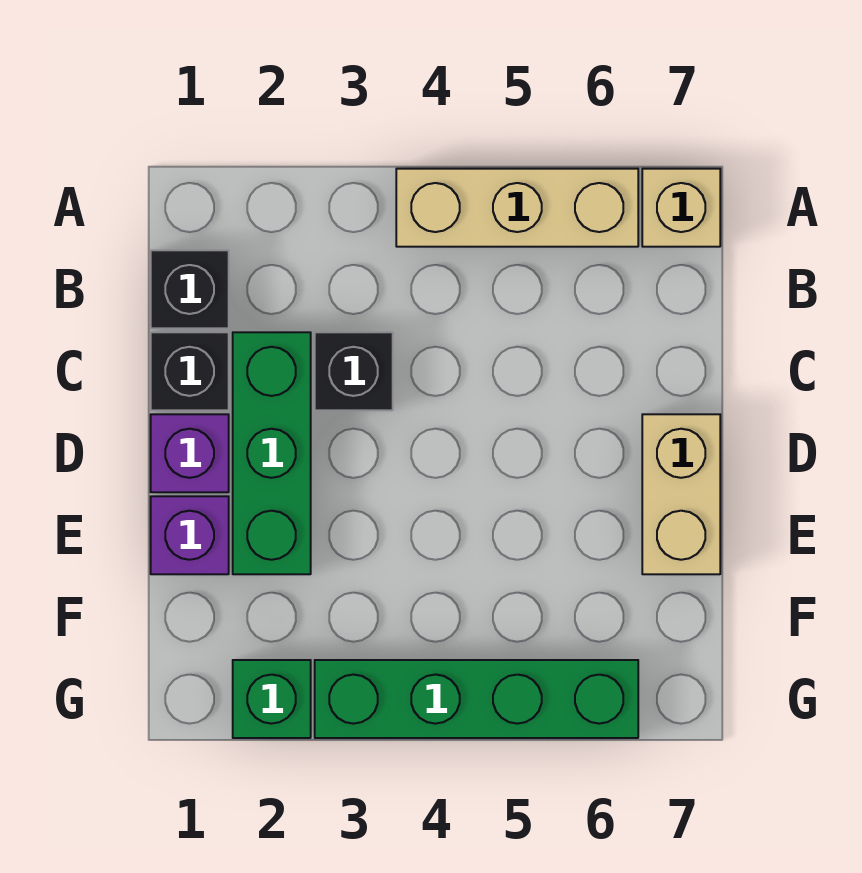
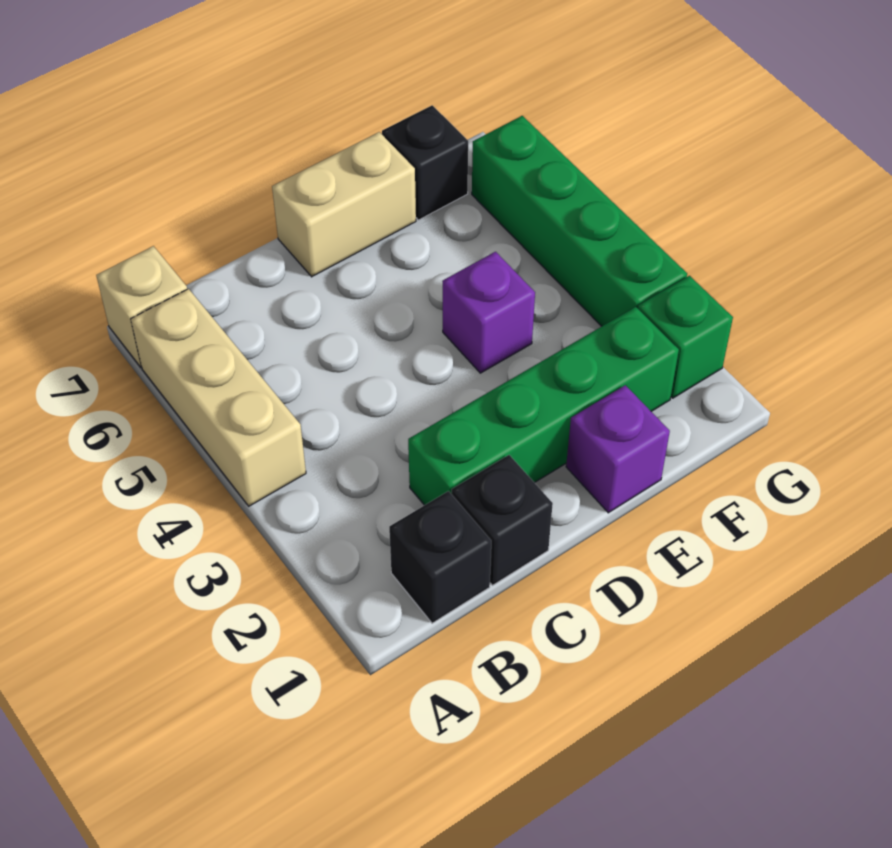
green 1x3 brick [233,332,311,574] -> green 1x4 brick [408,307,679,505]
black 1x1 brick [315,332,393,410] -> black 1x1 brick moved to [382,105,468,220]
purple 1x1 brick [151,414,229,492] -> purple 1x1 brick moved to [442,252,535,373]

